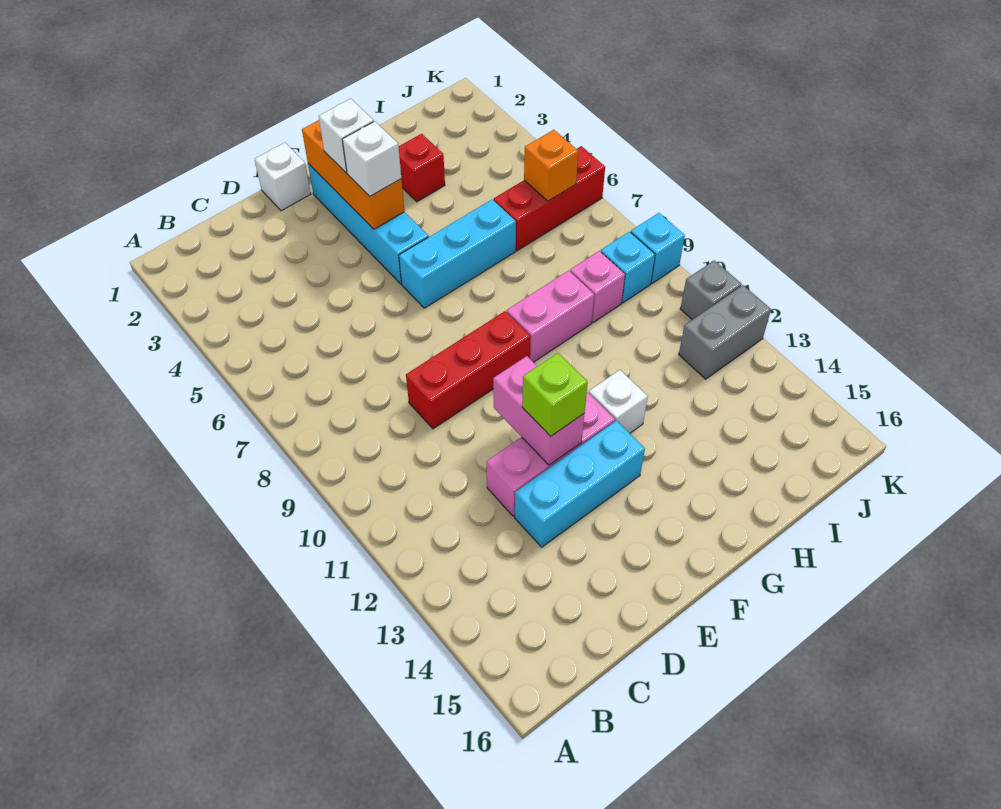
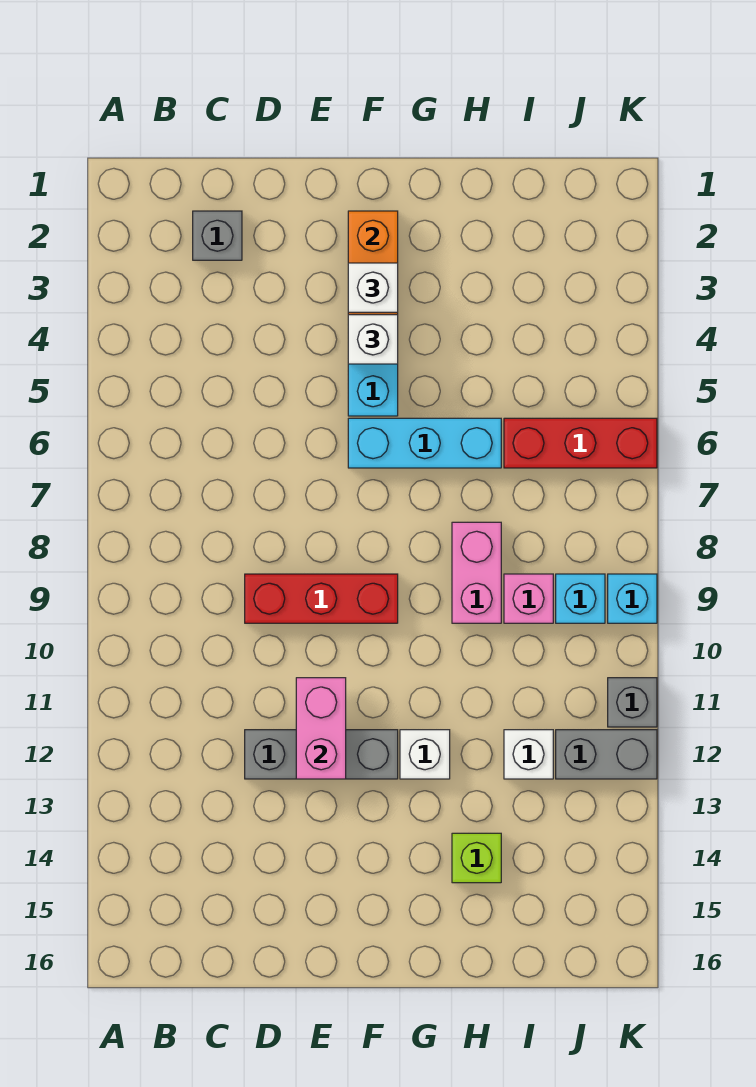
none -> grey 1x1 brick [193,211,242,260]
pink 1x3 brick [487,392,615,516] -> grey 1x3 brick [245,730,398,779]
cyan 1x3 brick [515,420,645,547] -> none
white 1x1 brick [255,143,311,211] -> white 1x1 brick moved to [504,730,553,779]
lime 1x1 brick [522,353,588,436] -> lime 1x1 brick moved to [452,833,501,883]
pink 1x2 brick [507,270,594,362] -> pink 1x2 brick turned to [452,522,501,623]
red 1x1 brick [399,134,445,202] -> none
orange 1x1 brick [524,130,578,201] -> none

